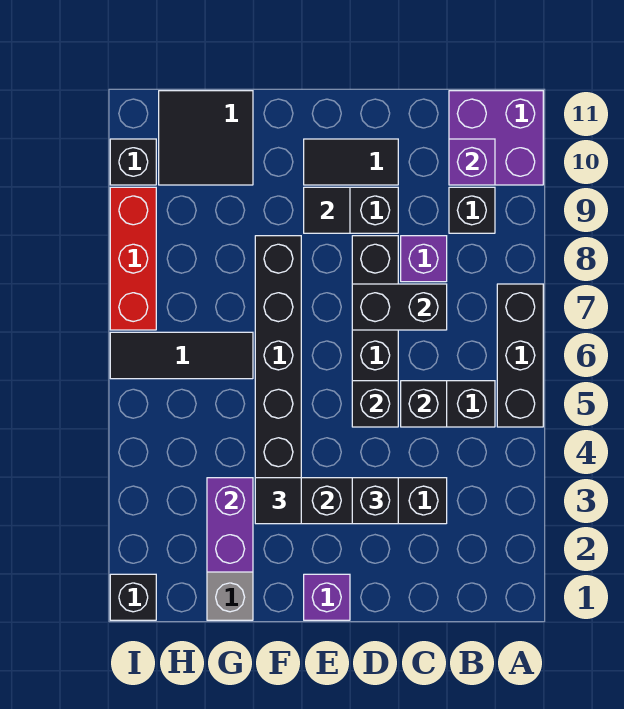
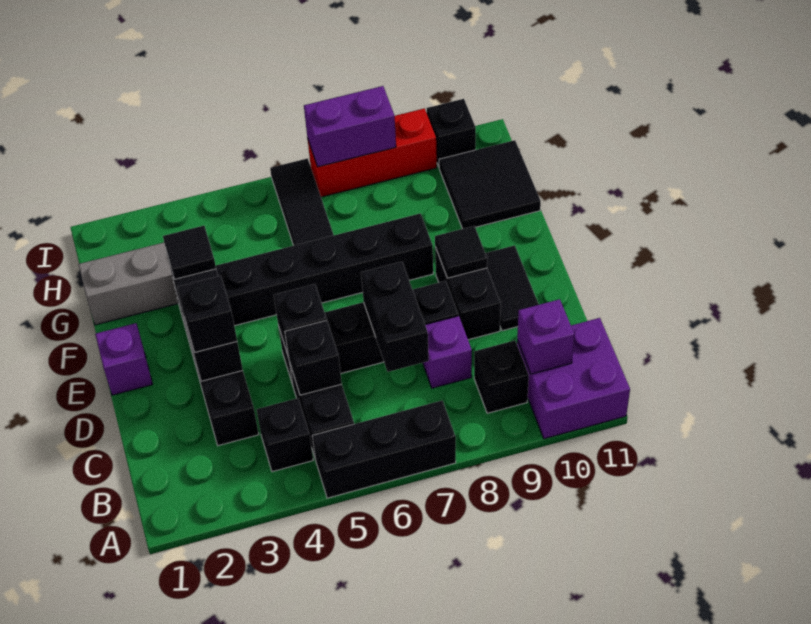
purple 1x2 brick [207,478,253,572] -> purple 1x2 brick moved to [304,86,396,167]
black 1x1 brick [110,574,156,620] -> black 1x1 brick moved to [256,398,313,472]

